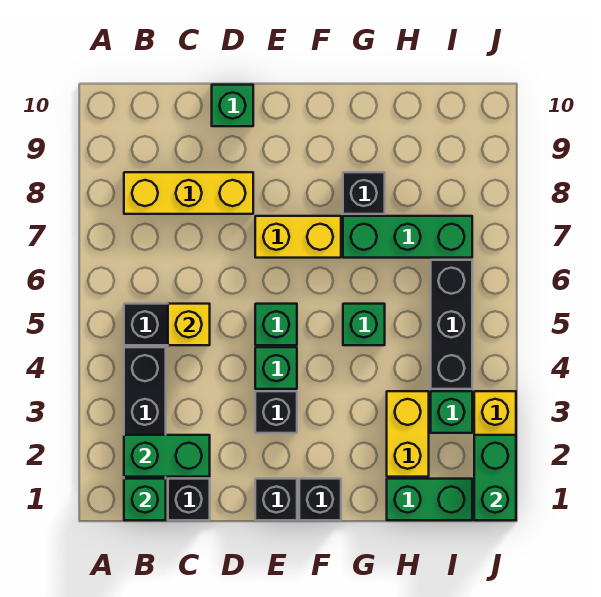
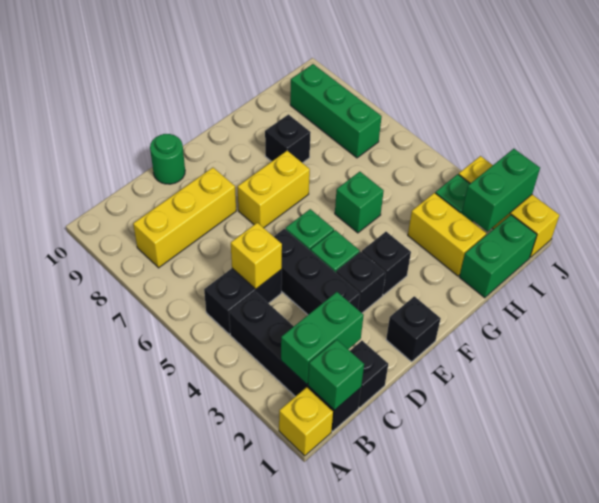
none -> yellow 1x1 brick [279,387,333,456]
green 1x1 brick [212,85,253,126] -> green 1x1 round brick [150,134,185,184]
black 1x1 brick [299,479,341,520] -> black 1x1 brick moved to [362,232,411,295]
green 1x3 brick [343,216,472,258] -> green 1x3 brick turned to [290,64,382,158]
black 1x3 brick [431,260,472,389] -> black 1x3 brick moved to [274,229,360,315]
green 1x2 brick [474,435,516,520] -> green 1x2 brick turned to [462,149,540,232]

